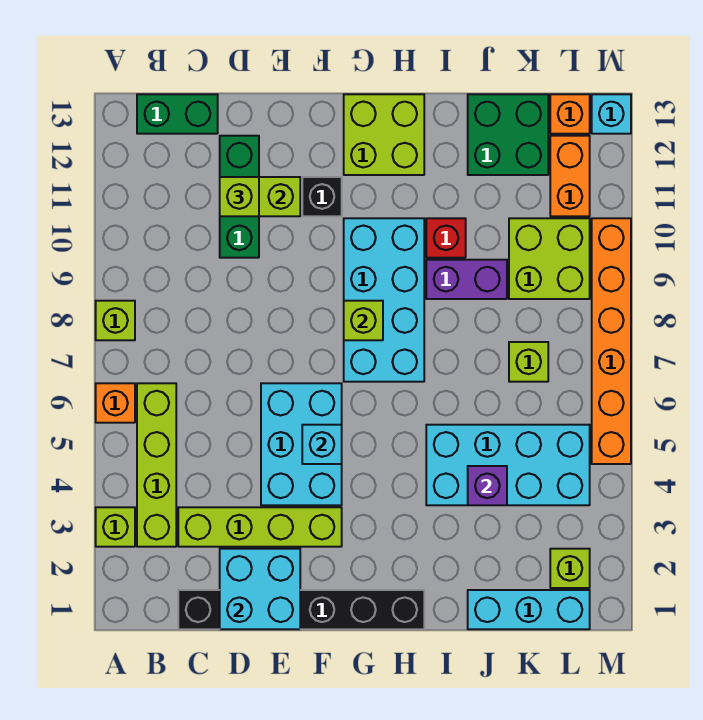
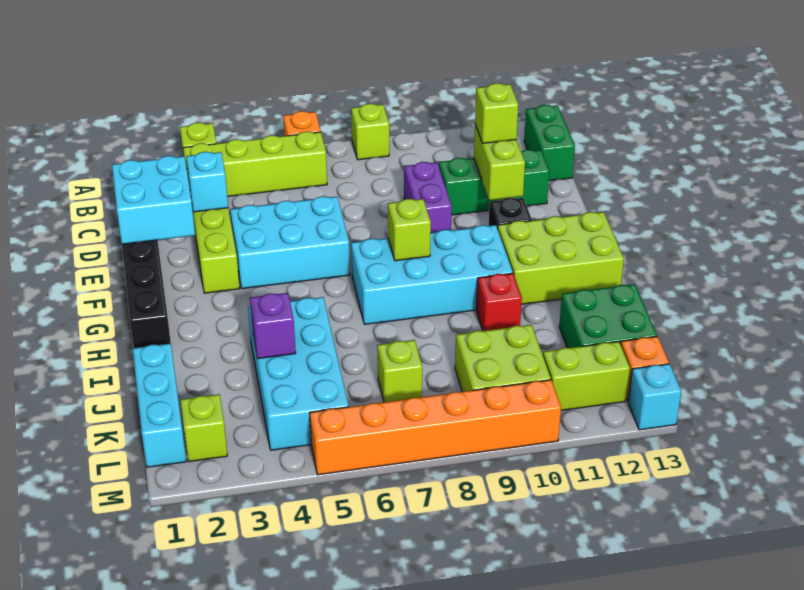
cyan 1x1 brick [302,425,342,464] -> cyan 1x1 brick moved to [186,152,228,212]
lime 2x2 brick [344,94,424,175] -> lime 2x3 brick [498,212,624,304]
purple 1x2 brick [426,260,507,299] -> purple 1x2 brick moved to [404,162,452,233]
orange 1x2 brick [550,136,590,216] -> lime 1x2 brick [543,342,630,410]

